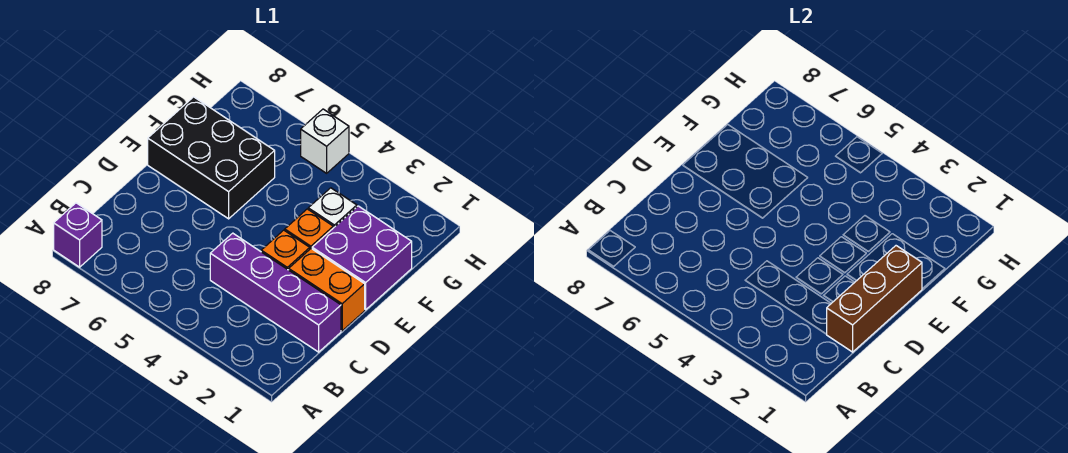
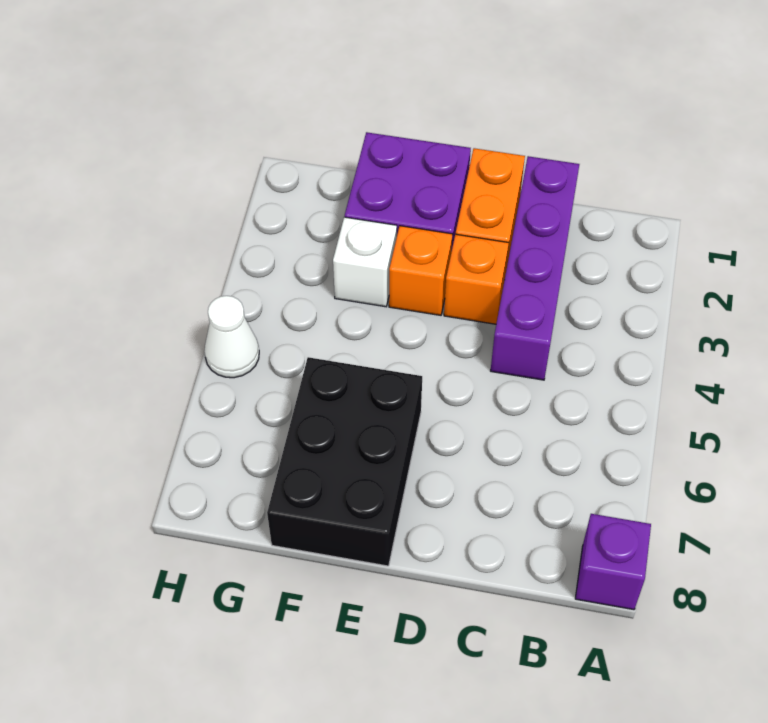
brown 1x3 brick [827,246,922,352] -> none
white 1x1 brick [301,109,349,173] -> white 1x1 cone [204,296,259,378]

